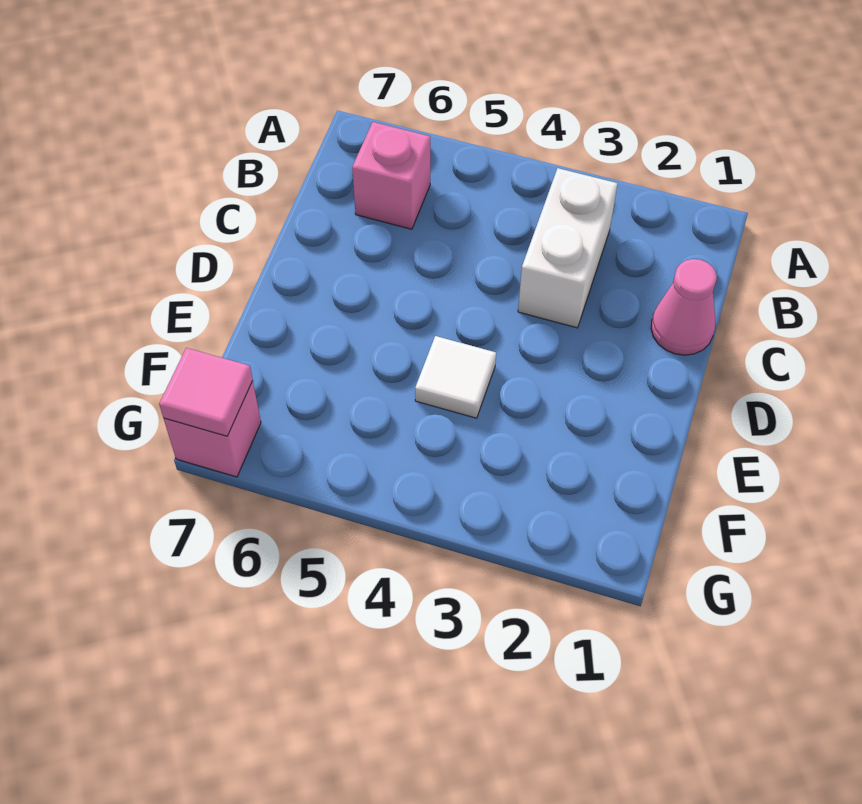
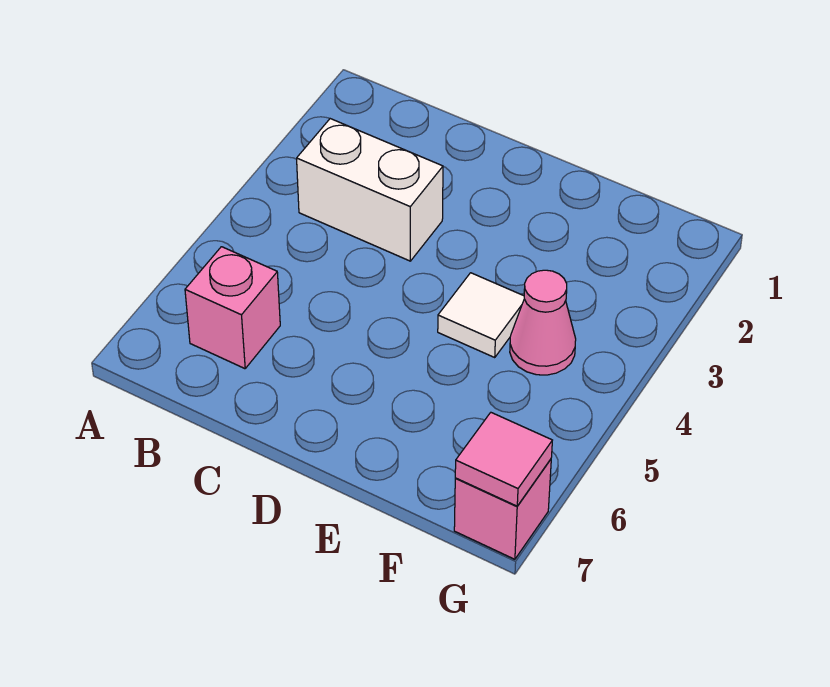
pink 1x1 cone [651,259,717,355] -> pink 1x1 cone moved to [510,270,576,375]

